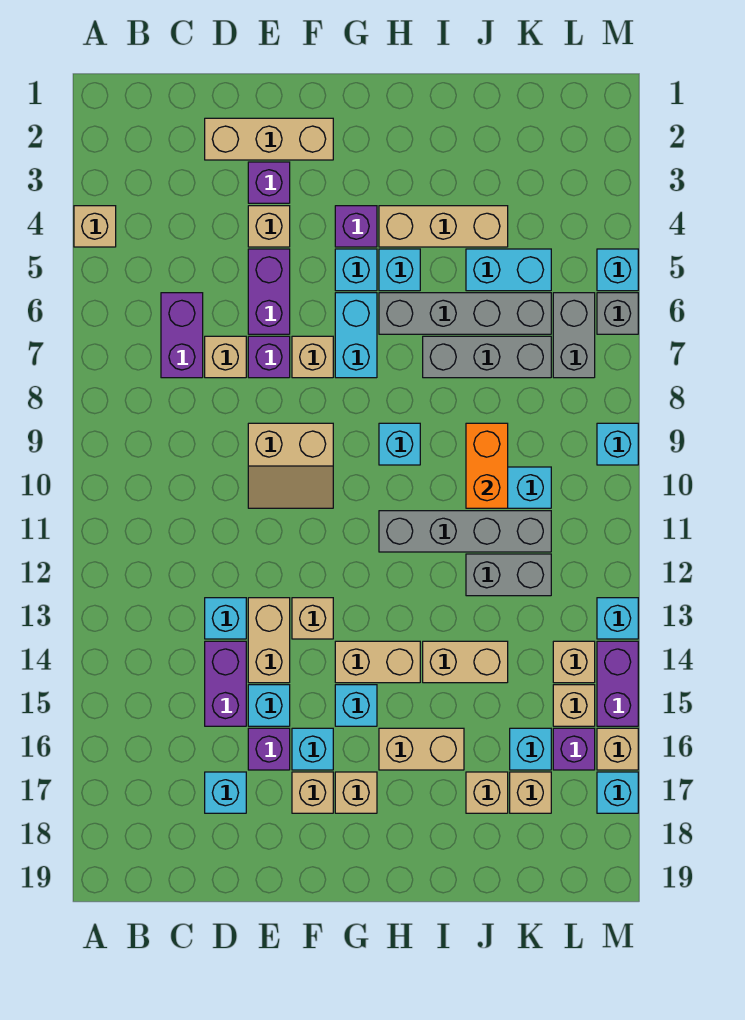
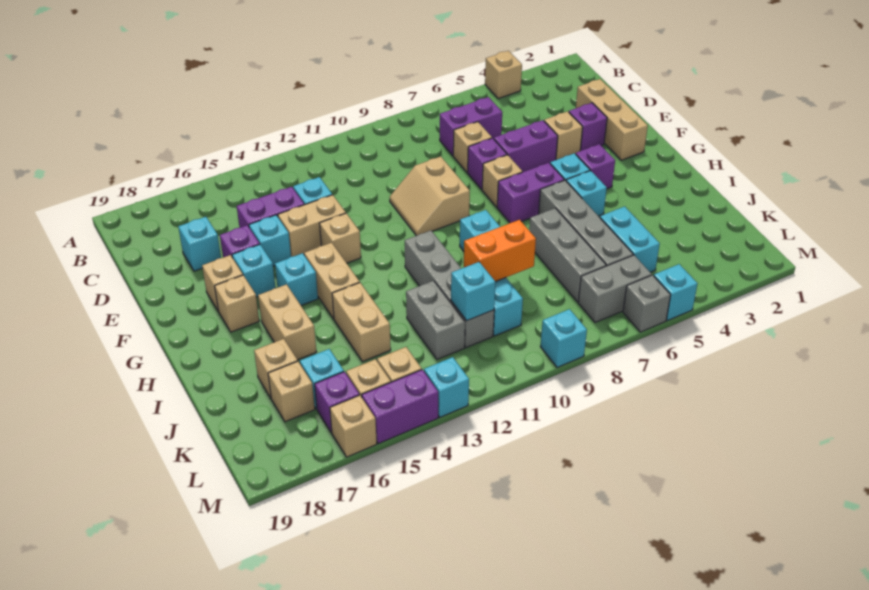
cyan 1x2 brick [335,293,377,378] -> purple 1x2 brick [497,163,564,223]
tan 1x3 brick [379,206,508,247] -> none
cyan 1x1 brick [597,772,638,813] -> cyan 1x1 brick moved to [451,262,495,321]

